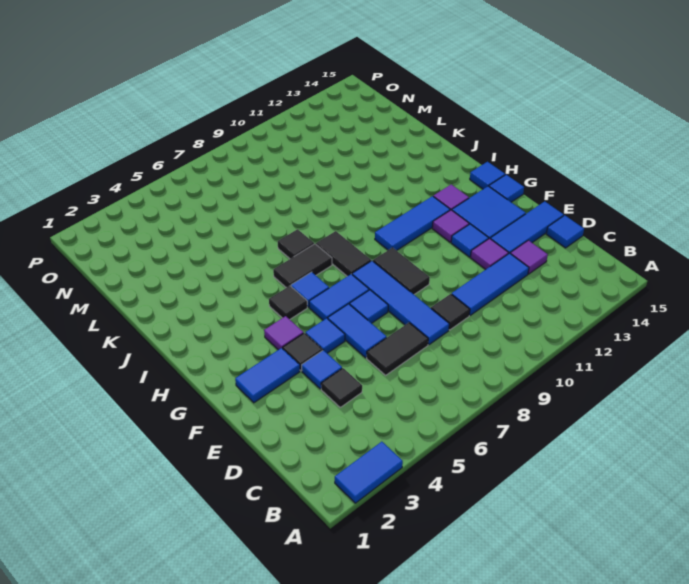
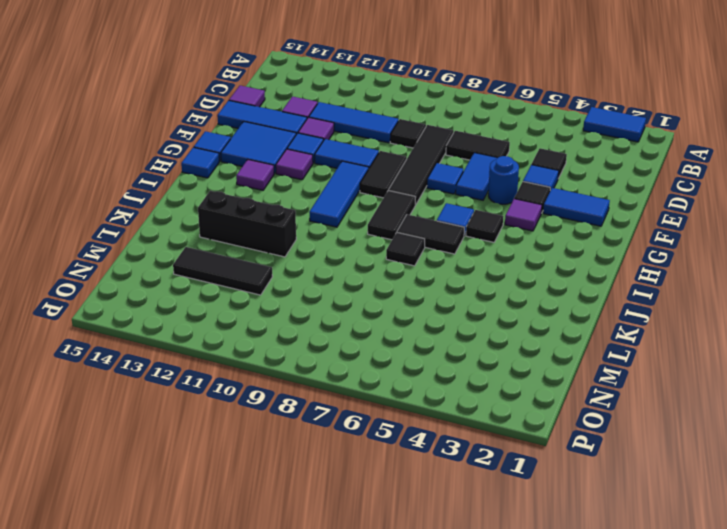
blue 1x4 tile [352,261,449,345] -> black 1x4 tile [389,125,454,205]
blue 1x1 tile [546,215,584,248] -> purple 1x1 tile [229,86,265,107]
blue 1x1 tile [305,318,345,353] -> blue 1x1 round brick [488,156,519,204]
blue 1x2 tile [309,274,369,320] -> blue 1x2 tile moved to [315,139,379,168]
blue 1x3 tile [375,196,450,251] -> blue 1x3 tile turned to [309,161,369,227]
none -> black 1x3 brick [198,191,296,257]
none -> black 1x3 tile [173,247,273,295]

